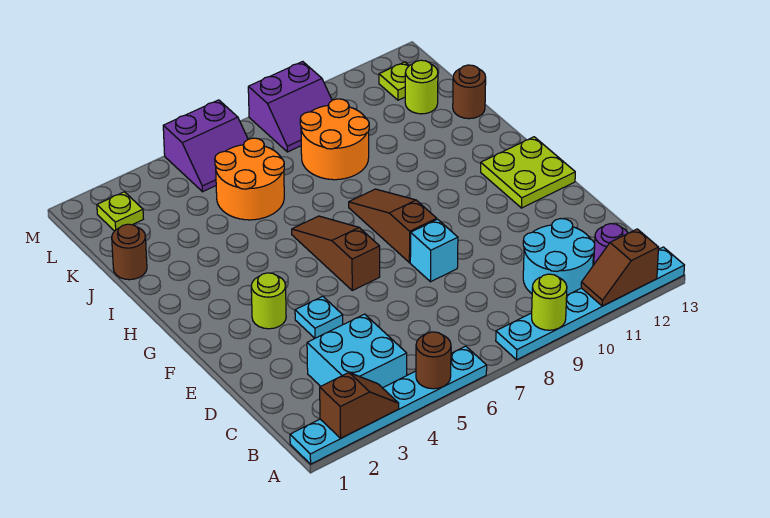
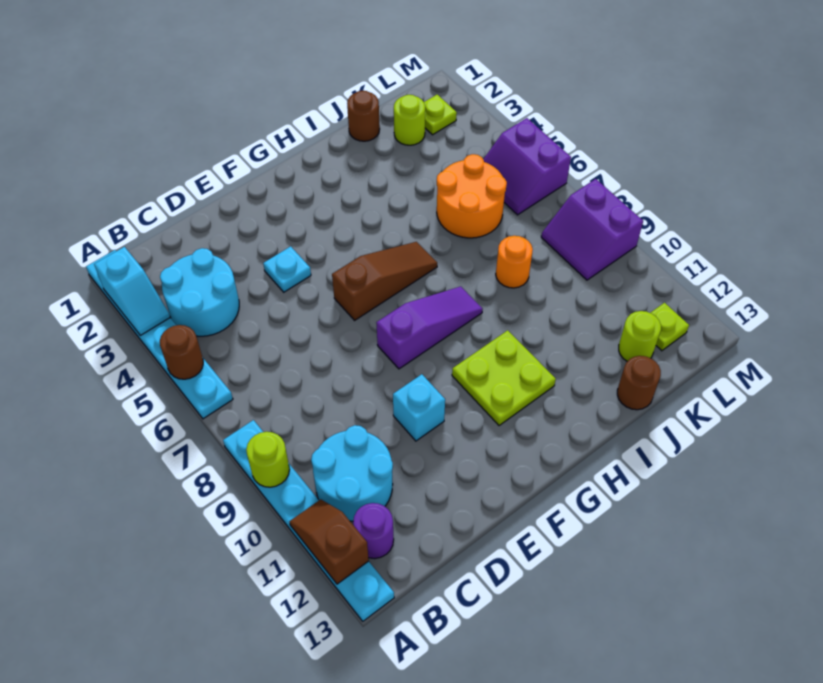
brown 1x2 slope [320,373,399,438] -> cyan 1x2 slope [94,247,170,336]
cyan 2x2 brick [307,314,407,388] -> cyan 2x2 round brick [160,248,239,336]
cyan 1x1 brick [410,219,458,282] -> cyan 1x1 brick moved to [393,374,445,441]
lime 1x1 round brick [251,273,286,329] -> lime 1x1 round brick moved to [394,95,425,145]
brown 1x3 slope [349,189,437,263] -> purple 1x3 slope [376,286,483,369]
lime 2x2 plate [481,137,575,208] -> lime 2x2 plate moved to [452,330,556,426]
orange 2x2 round brick [300,99,369,180] -> orange 1x1 round brick [496,236,533,288]

